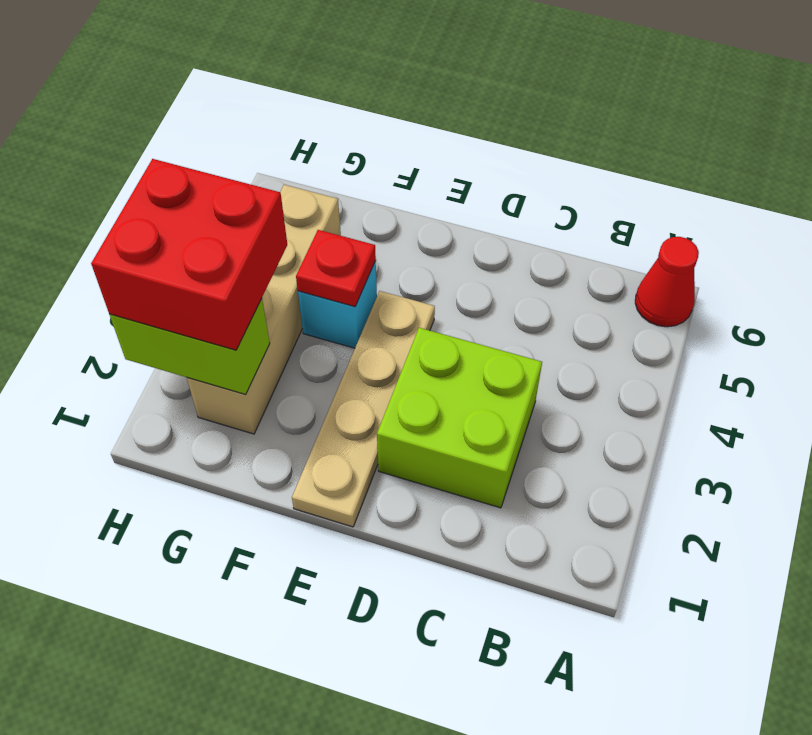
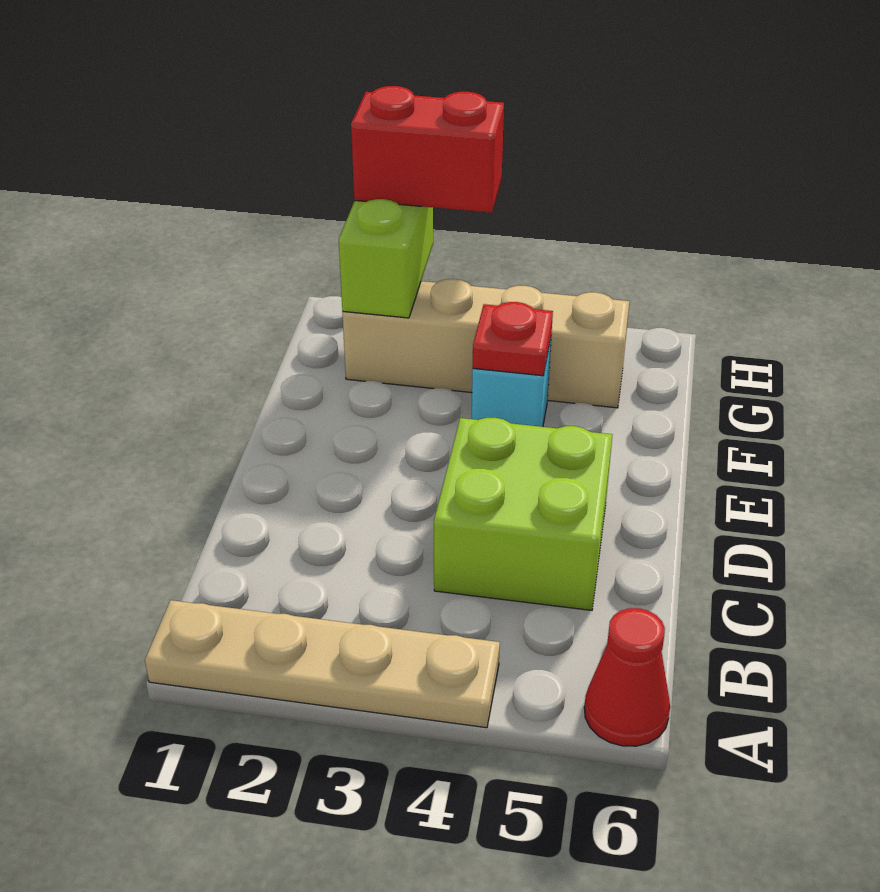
lime 2x2 brick [377,328,542,508] -> lime 2x2 brick moved to [434,418,612,610]
tan 1x4 plate [292,291,435,527] -> tan 1x4 plate moved to [145,600,500,728]
red 2x2 brick [91,159,287,350] -> red 1x2 brick [351,86,504,213]

